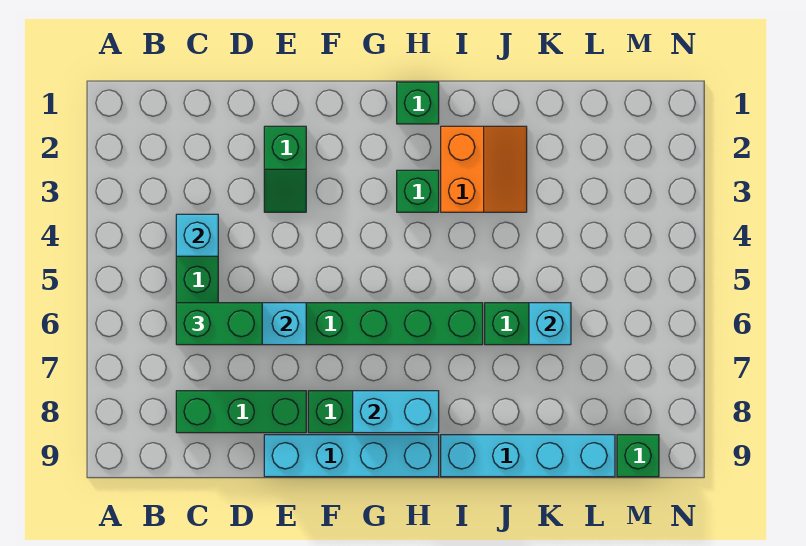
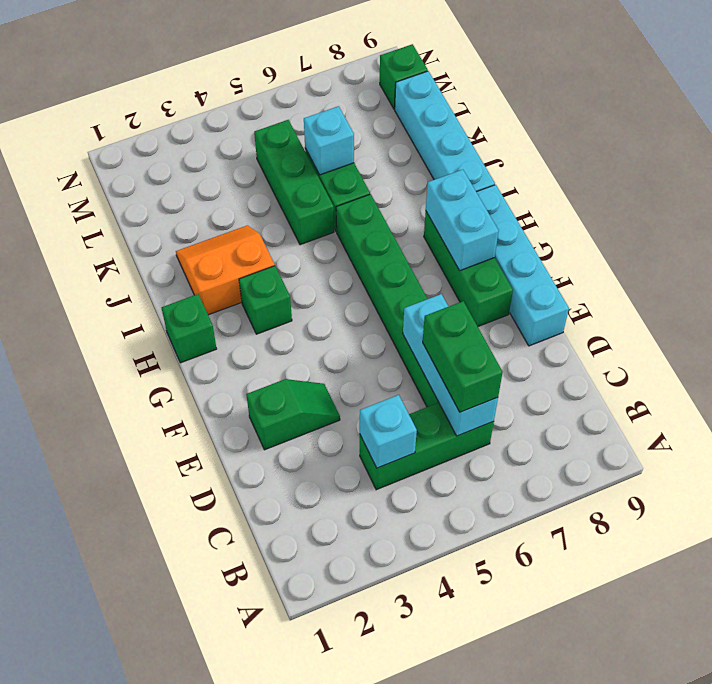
green 1x3 brick [176,391,306,433] -> green 1x3 brick moved to [254,120,334,245]

